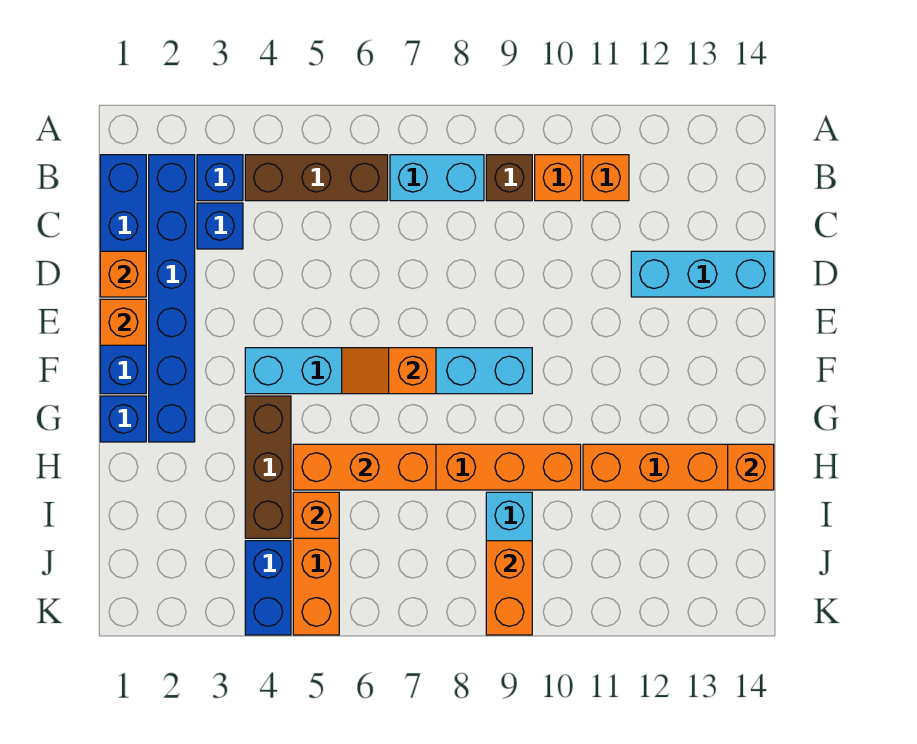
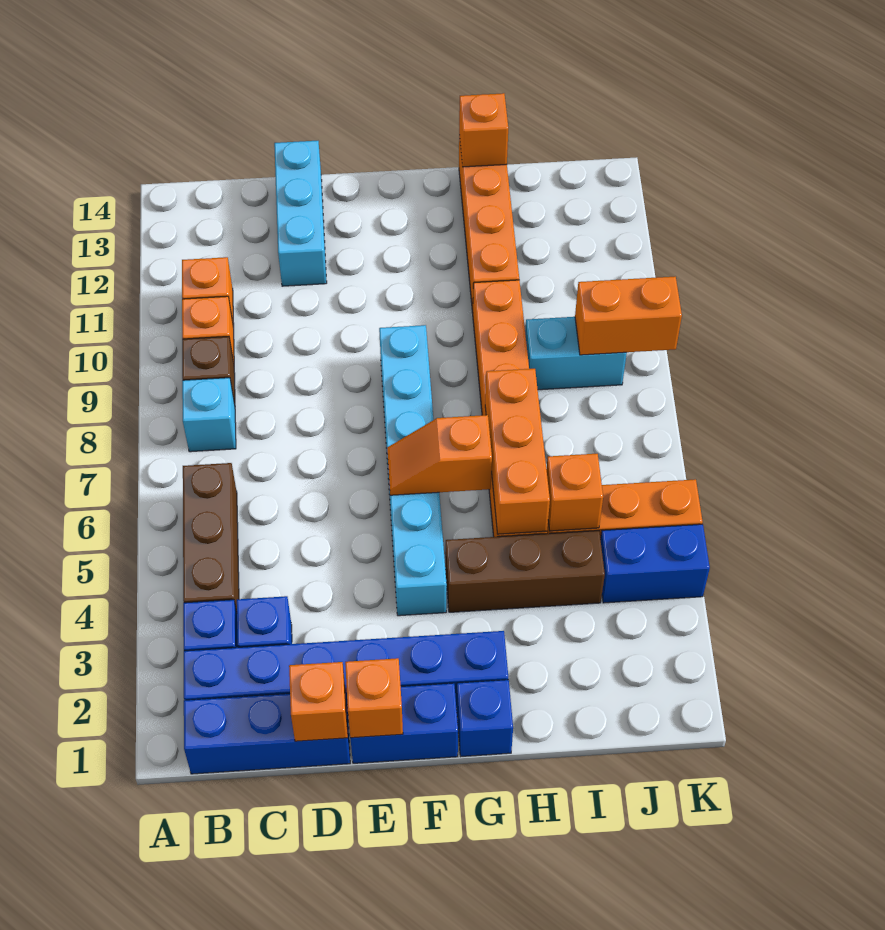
cyan 1x2 brick [390,155,484,201] -> cyan 1x1 brick [182,378,236,452]
orange 1x2 slope [342,348,436,394] -> orange 1x2 slope turned to [387,415,492,495]

